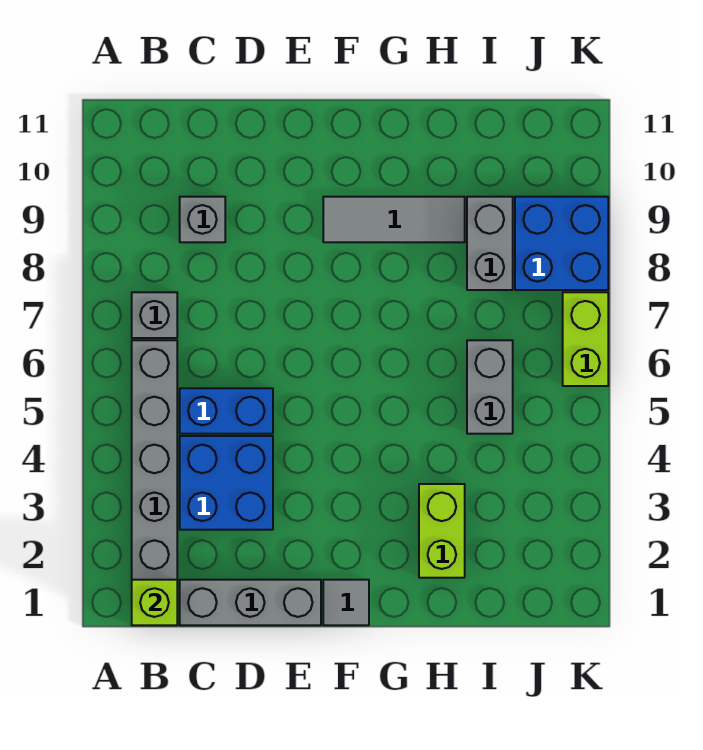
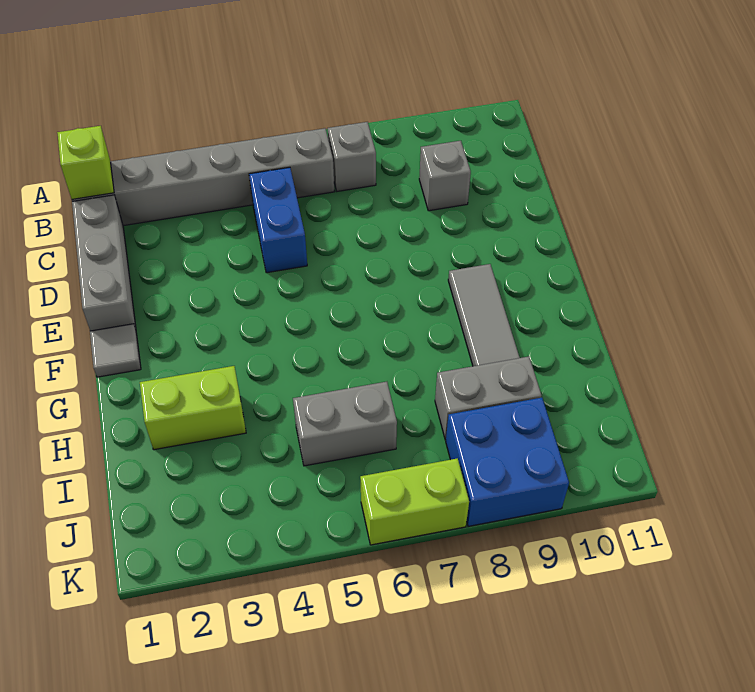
blue 2x2 brick [180,436,273,530] -> none

